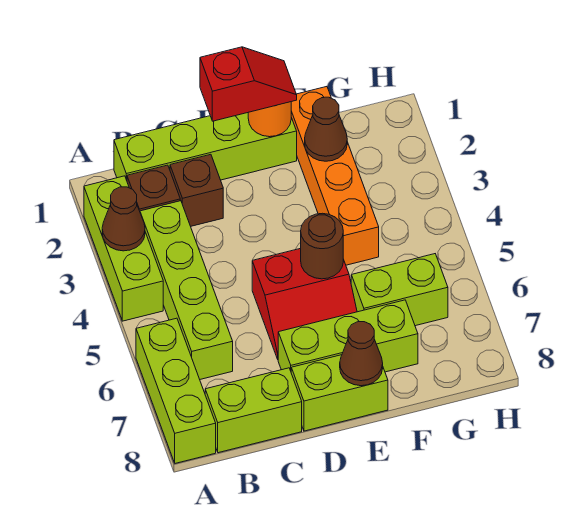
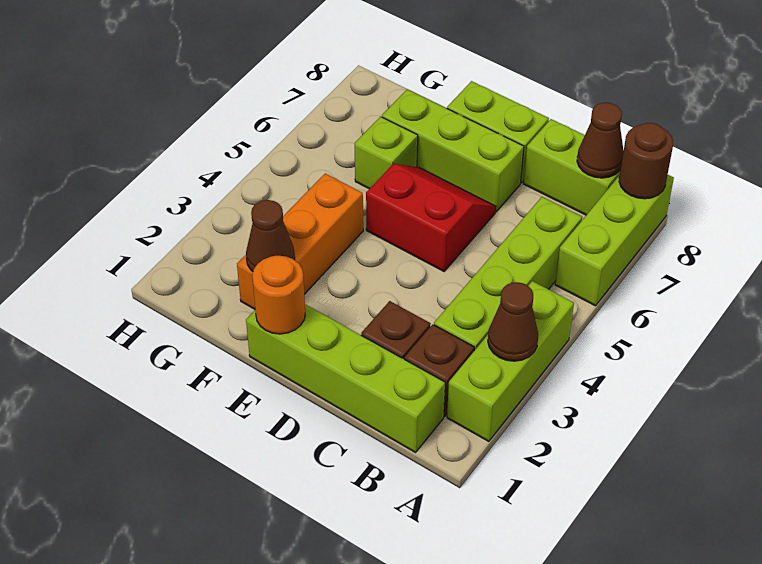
red 1x2 slope [200,47,297,121] -> none
brown 1x1 round brick [301,213,343,279] -> brown 1x1 round brick moved to [619,123,673,199]
brown 1x1 cone [340,322,383,386] -> brown 1x1 cone moved to [577,103,624,178]
orange 1x4 brick [291,87,379,265] -> orange 1x3 brick [237,174,363,309]
lime 1x2 brick [351,254,448,326] -> lime 1x1 brick [355,117,418,189]

